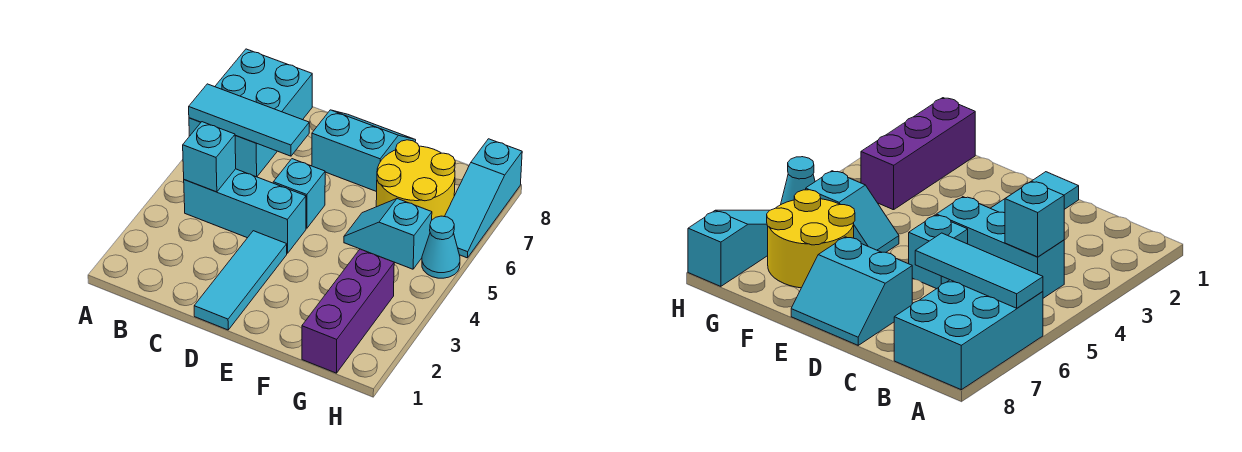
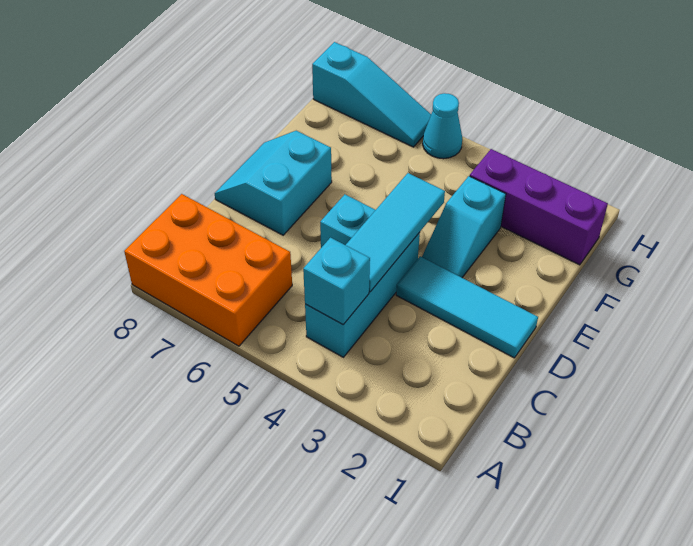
cyan 2x3 brick [189,49,312,177] -> orange 2x3 brick [124,194,292,346]
cyan 1x3 tile [189,84,309,156] -> cyan 1x3 tile moved to [346,173,445,292]
cyan 1x2 slope [344,199,432,269] -> cyan 1x2 slope moved to [422,176,506,278]
yellow 2x2 round brick [376,140,455,220] -> none

